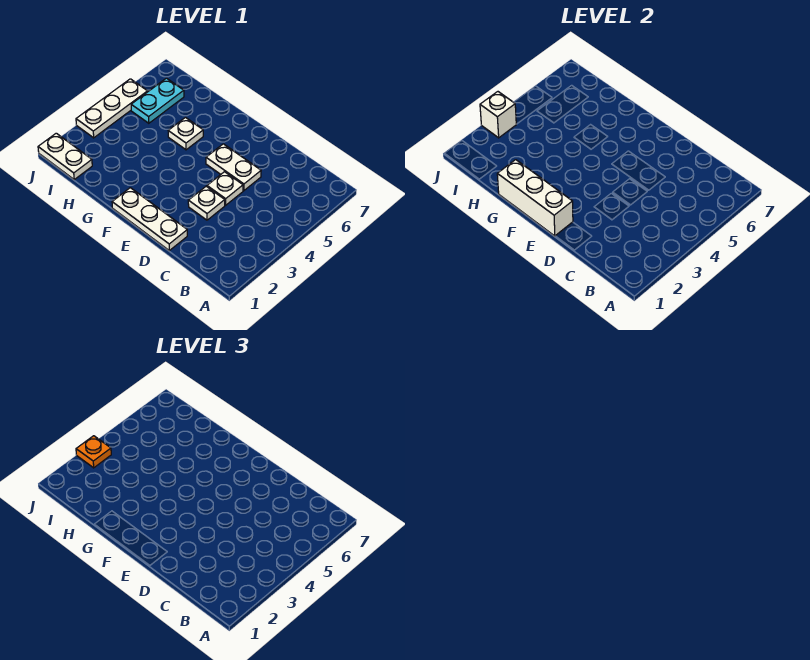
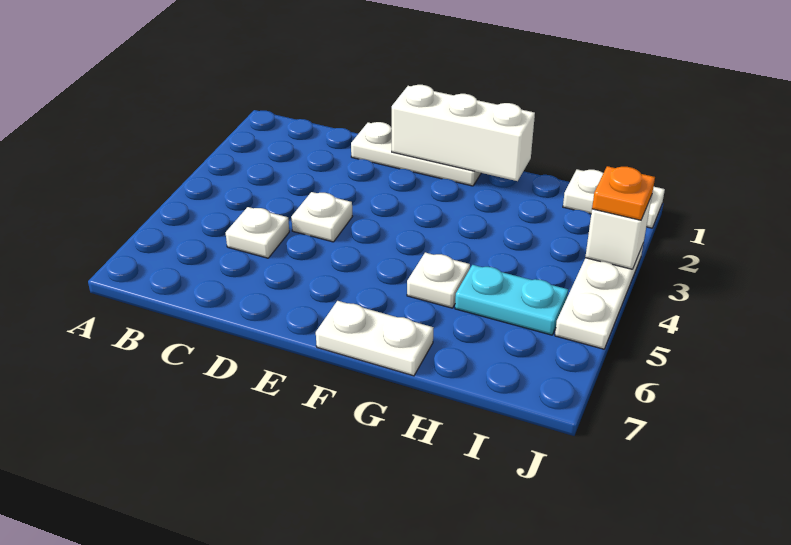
white 1x1 plate [188,186,225,220] -> white 1x1 plate moved to [226,207,289,258]
white 1x2 plate [206,144,261,191] -> white 1x2 plate moved to [316,301,433,376]
cyan 1x2 plate [131,78,184,123] -> cyan 1x2 plate turned to [455,265,568,335]

